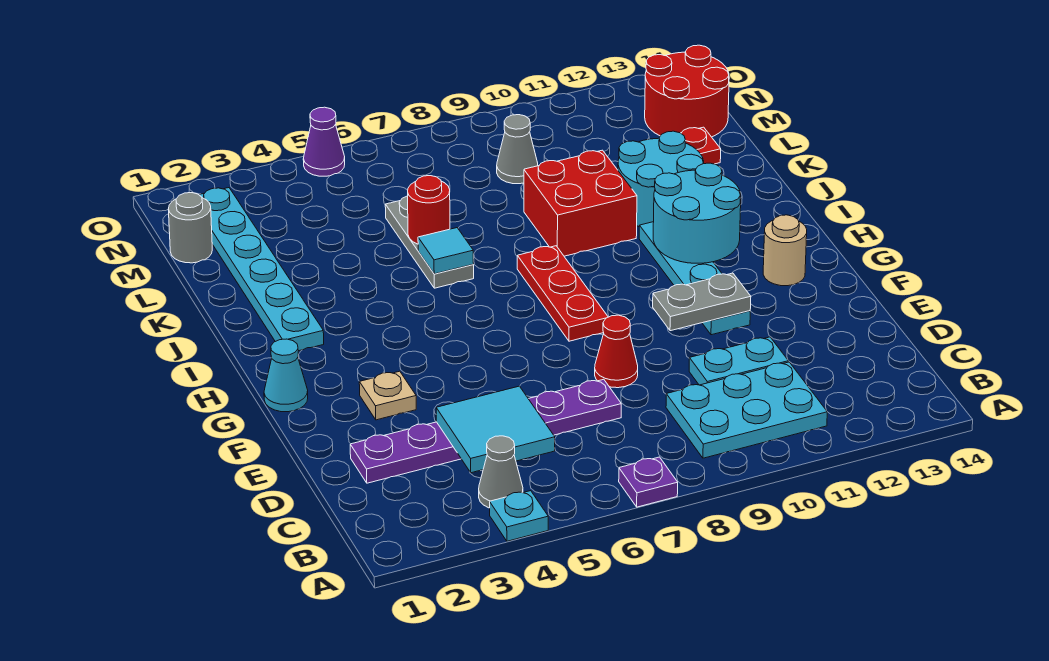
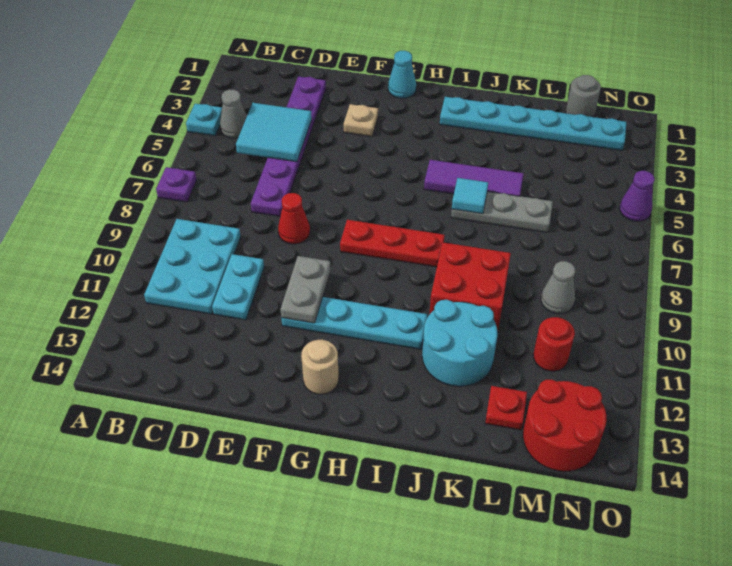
cyan 2x2 round brick [653,163,741,263] -> none
none -> purple 1x3 tile [424,160,523,196]
red 1x1 round brick [408,176,450,244] -> red 1x1 round brick moved to [533,317,575,371]

